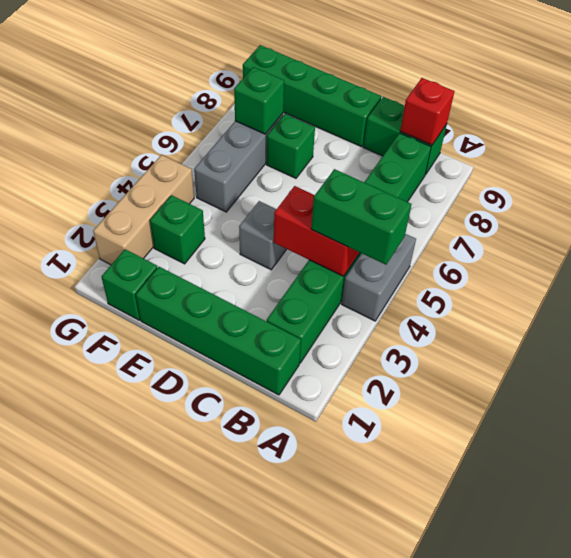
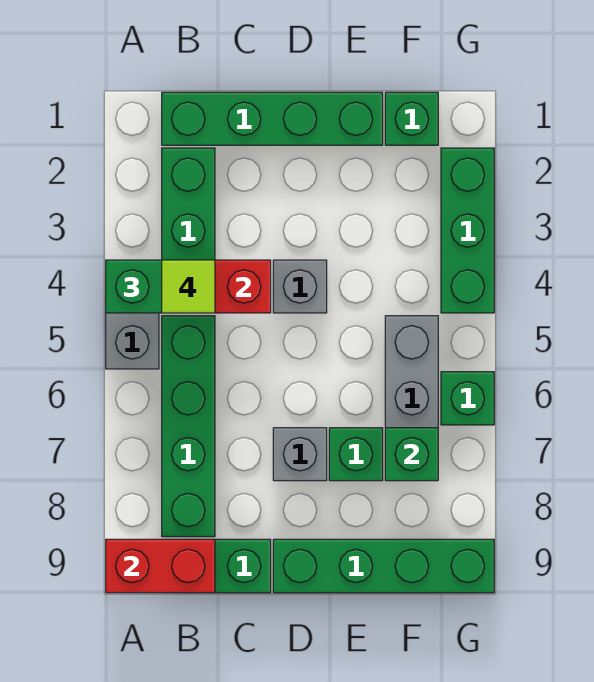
none -> lime 1x1 tile [162,260,215,313]
red 1x1 brick [400,78,454,145] -> red 1x2 brick [106,539,215,593]
none -> grey 1x1 brick [273,428,327,481]
green 1x1 brick [150,195,205,264] -> green 1x1 brick moved to [441,372,494,425]
tan 1x3 brick [93,155,194,265] -> green 1x3 brick [441,148,494,313]

